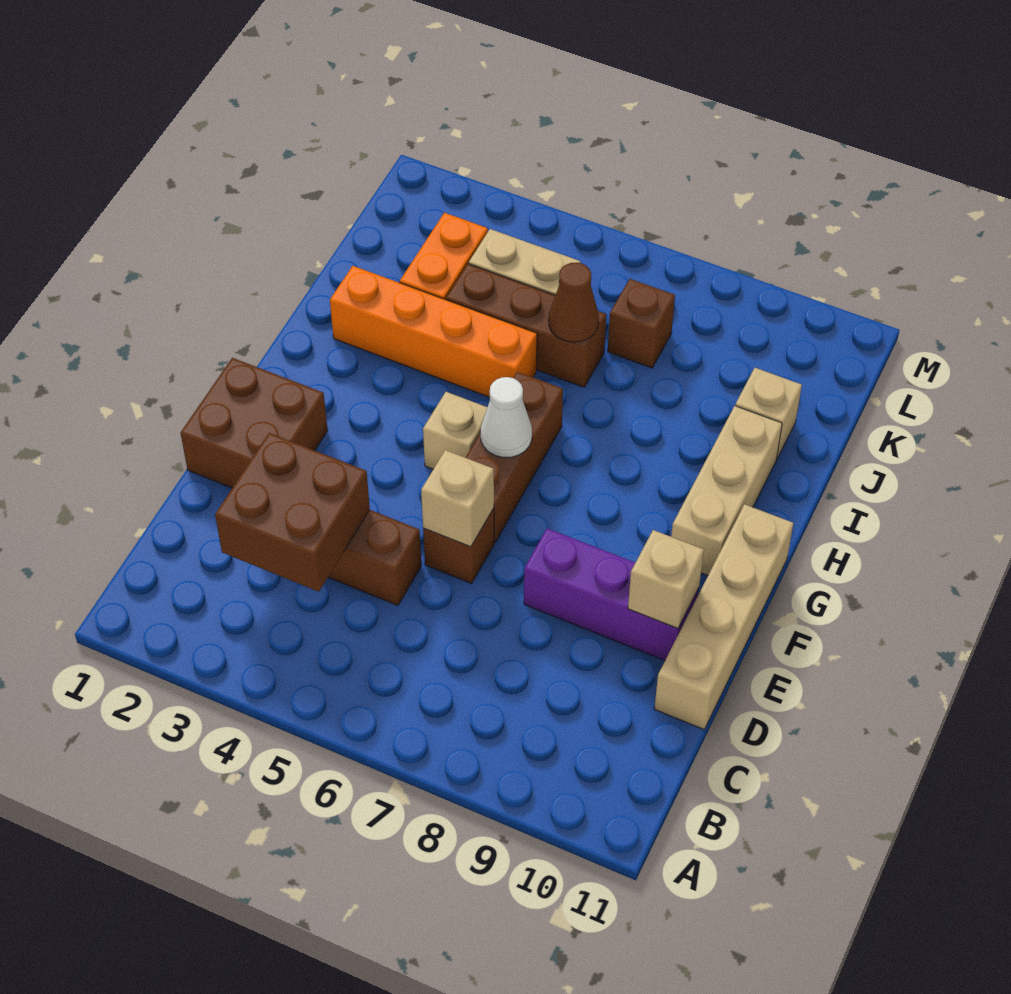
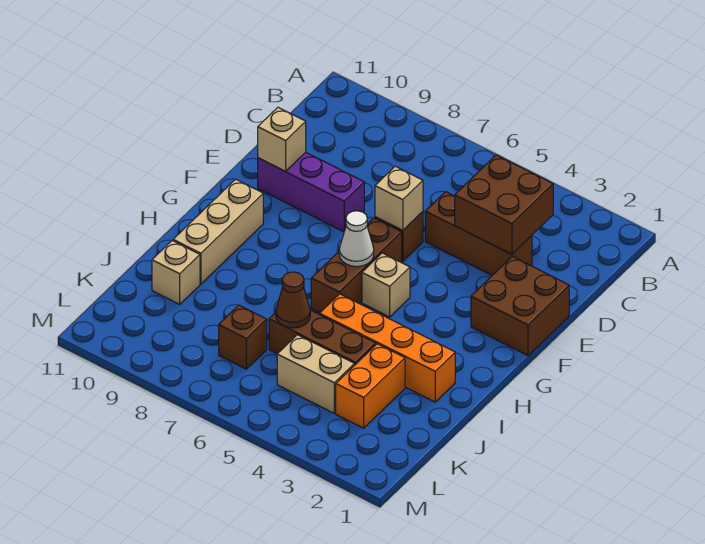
tan 1x4 brick [654,504,793,729] -> none

